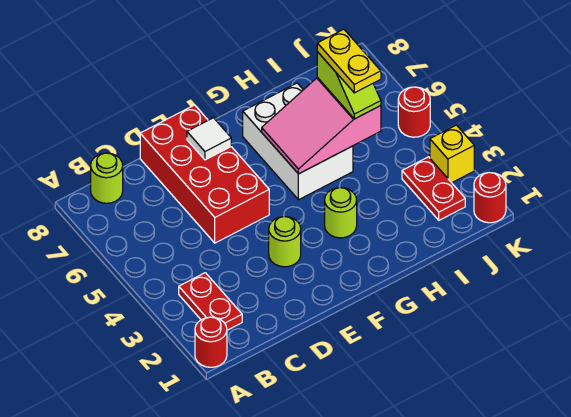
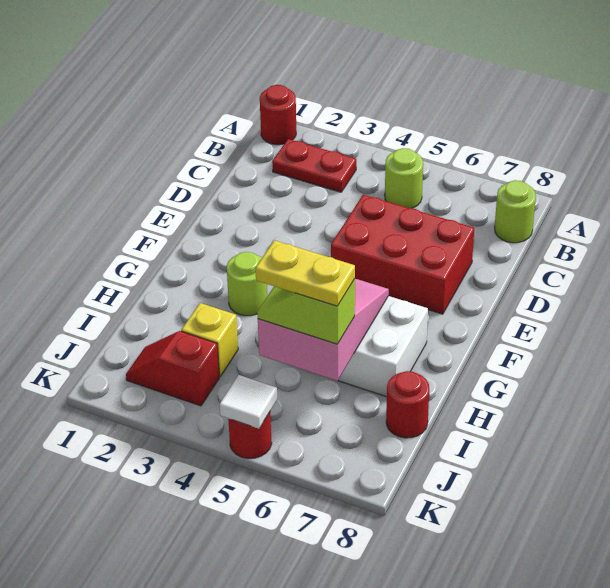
red 2x4 brick [140,105,269,243] -> red 2x3 brick [331,195,474,314]
lime 1x1 round brick [269,217,301,267] -> lime 1x1 round brick moved to [385,148,423,208]
white 1x1 tile [187,118,231,160] -> white 1x1 tile moved to [220,375,277,429]
red 1x2 plate [402,157,465,220] -> red 1x2 slope [126,331,219,406]
red 1x1 round brick [474,173,506,223] -> red 1x1 round brick moved to [386,371,429,438]
yellow 1x1 brick [430,125,474,183] -> yellow 1x1 brick moved to [181,303,238,376]

